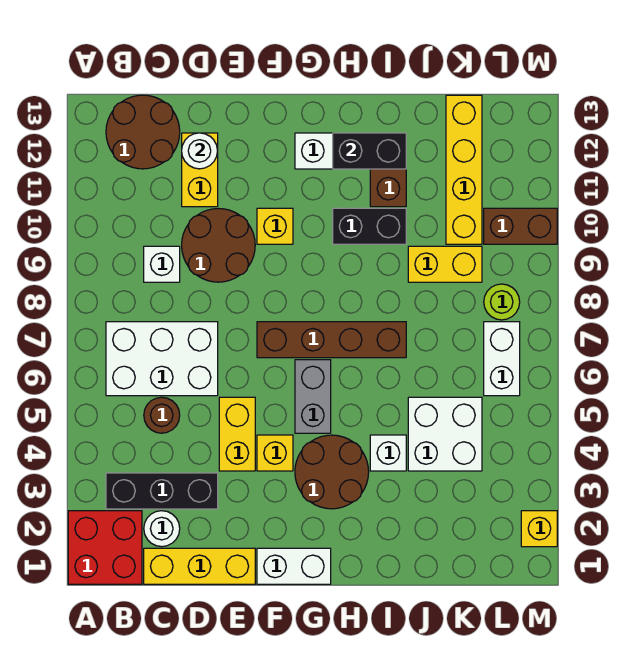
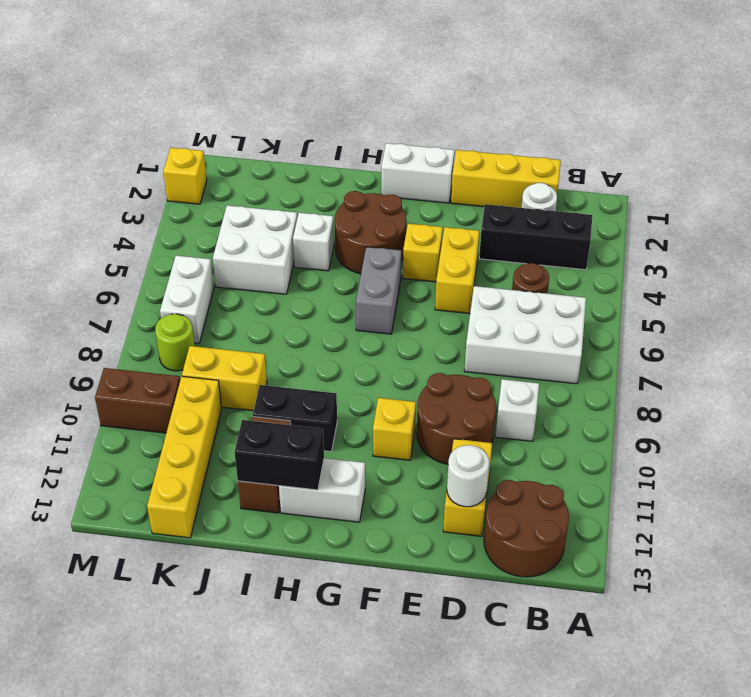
red 2x2 brick [68,511,142,584] -> none
brown 1x4 brick [257,322,406,358] -> none

